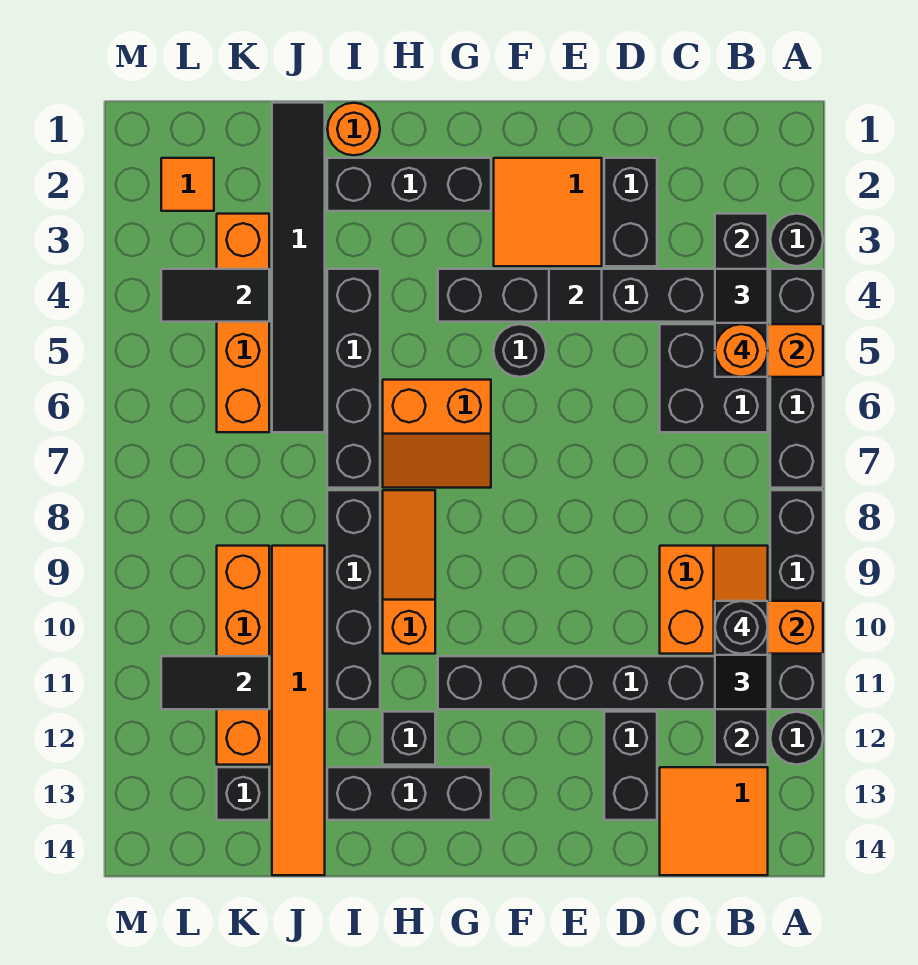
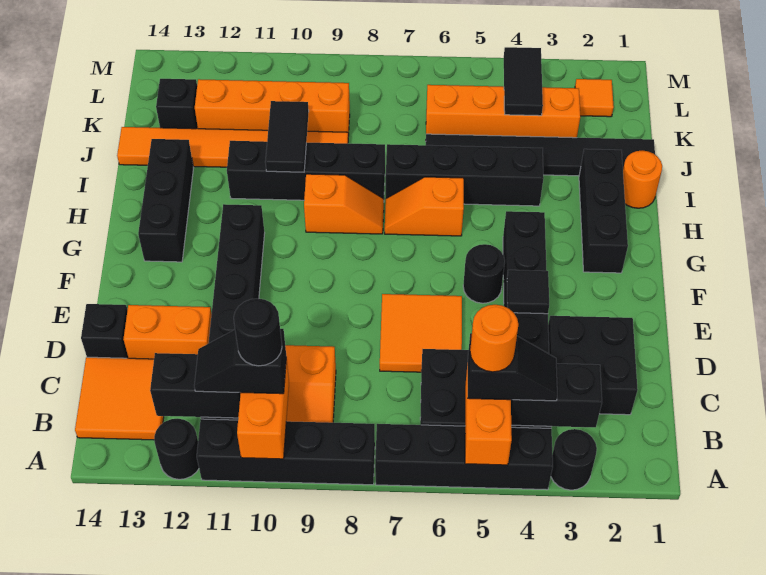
black 1x2 brick [604,158,657,266] -> black 2x2 brick [548,316,638,415]
black 1x2 brick [604,712,657,820] -> orange 1x2 brick [124,305,212,359]
orange 2x2 tile [494,158,602,266] -> orange 2x2 tile moved to [380,294,462,372]
orange 2x2 slope [383,380,491,488] -> orange 1x2 slope [385,177,464,236]
orange 1x3 slope [383,490,435,654] -> orange 1x2 slope [304,174,384,234]
black 1x1 brick [383,712,435,765] -> black 1x1 brick moved to [81,304,128,358]
black 1x2 tile [161,656,269,709] -> black 1x2 tile moved to [265,101,309,172]

